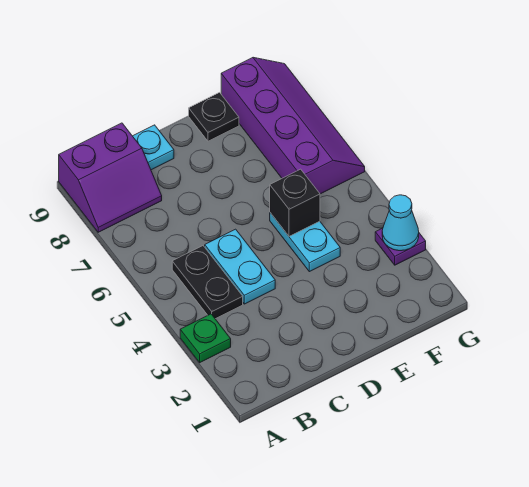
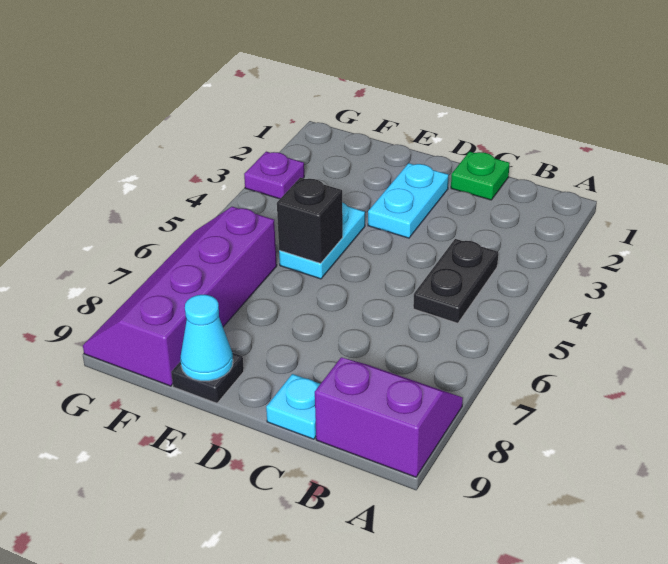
green 1x1 plate [180,314,231,363] -> green 1x1 plate moved to [451,152,510,200]
cyan 1x2 plate [205,229,275,304] -> cyan 1x2 plate moved to [368,163,449,238]
cyan 1x1 cone [382,195,419,251] -> cyan 1x1 cone moved to [180,295,233,381]

